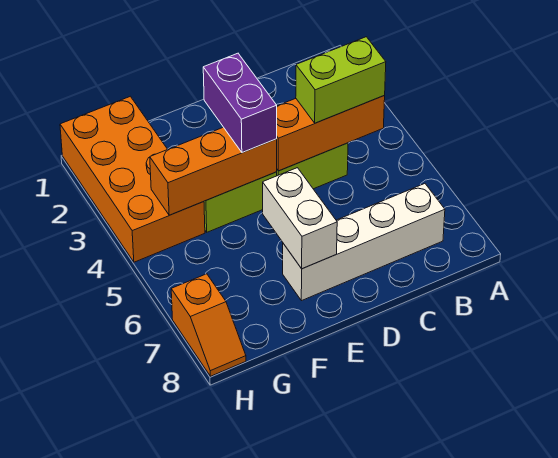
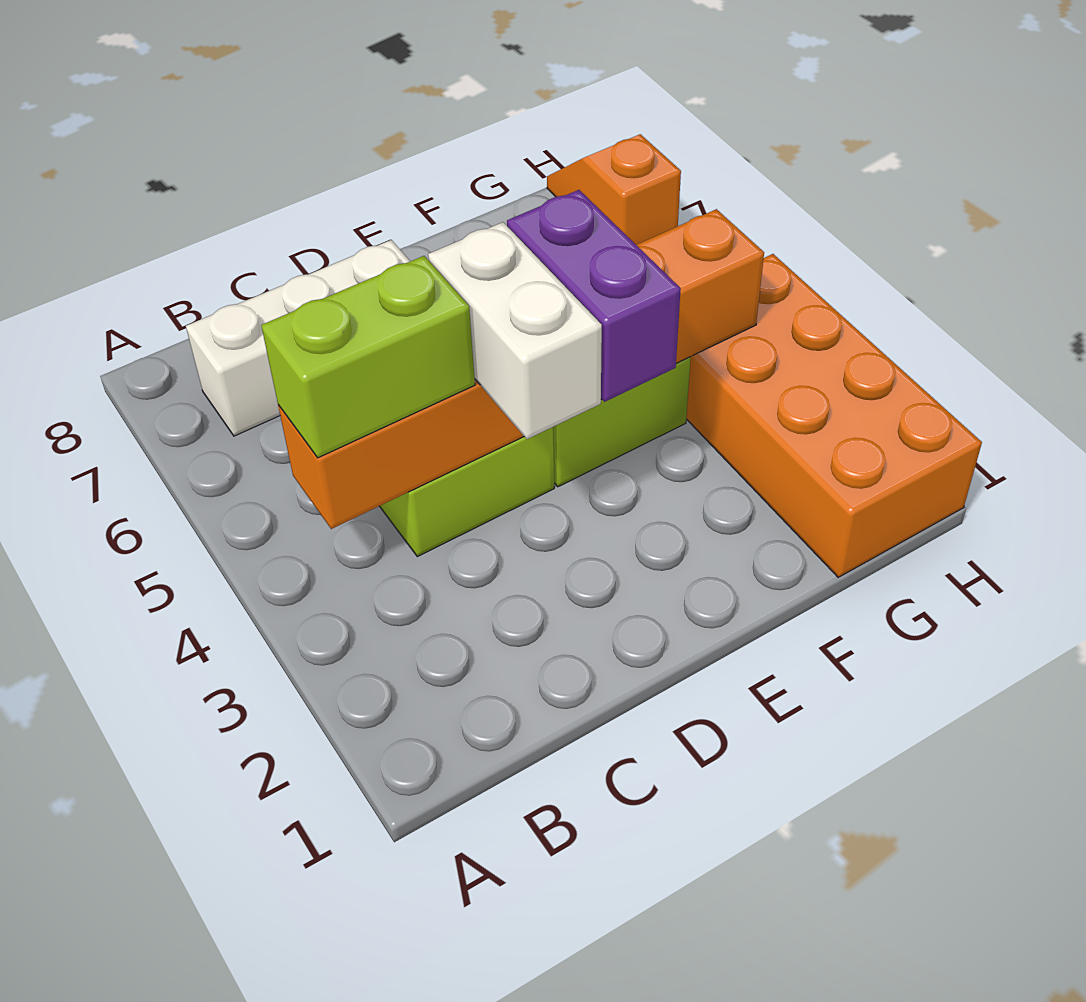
white 1x4 brick [283,184,445,301] -> white 1x3 brick [186,240,410,436]
white 1x2 brick [263,168,337,269] -> white 1x2 brick moved to [428,222,602,439]

